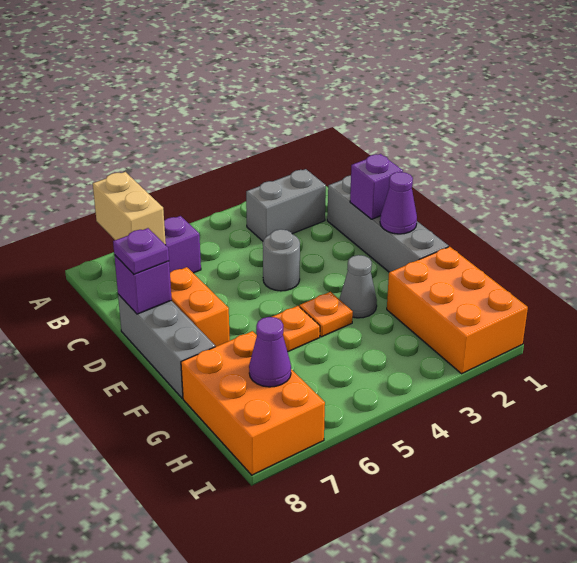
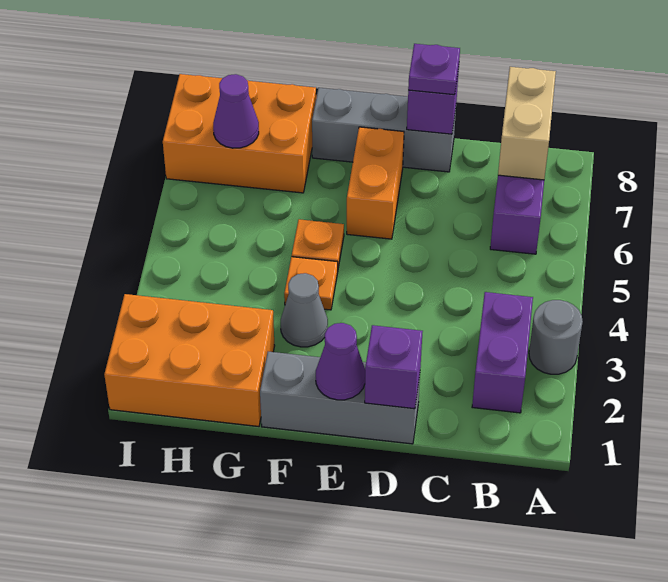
tan 1x2 brick [93,172,166,245] -> tan 1x2 brick turned to [498,67,556,180]
grey 1x2 brick [246,169,326,241] -> purple 1x2 brick [472,292,533,413]
grey 1x4 brick [327,176,448,272] -> grey 1x3 brick [260,352,420,444]
grey 1x1 round brick [263,229,300,291] -> grey 1x1 round brick moved to [529,300,583,374]
orange 1x2 brick [170,267,230,347] -> orange 1x2 brick turned to [347,127,404,239]

